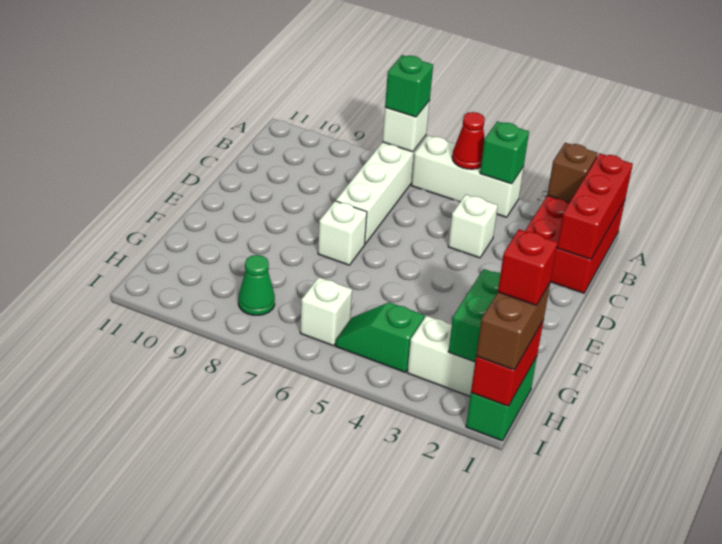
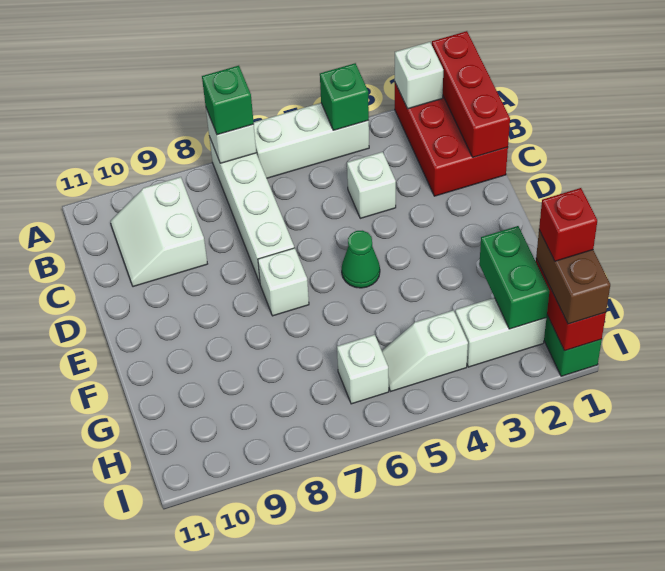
brown 1x1 brick [547,143,598,203] -> white 1x1 brick [395,42,443,109]
red 1x1 cone [452,112,485,169] -> none
none -> white 2x2 slope [110,177,207,287]
green 1x2 slope [335,302,424,372] -> white 1x2 slope [382,310,468,391]
green 1x1 cone [238,255,275,315] -> green 1x1 cone moved to [342,231,380,288]

